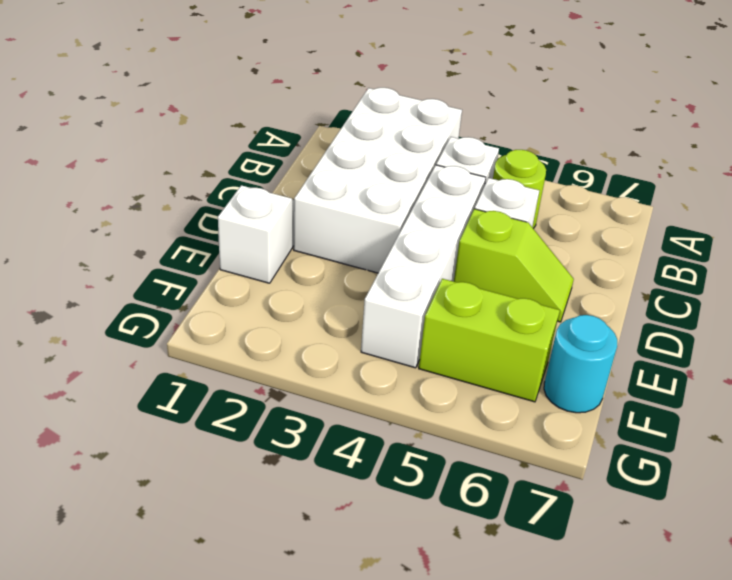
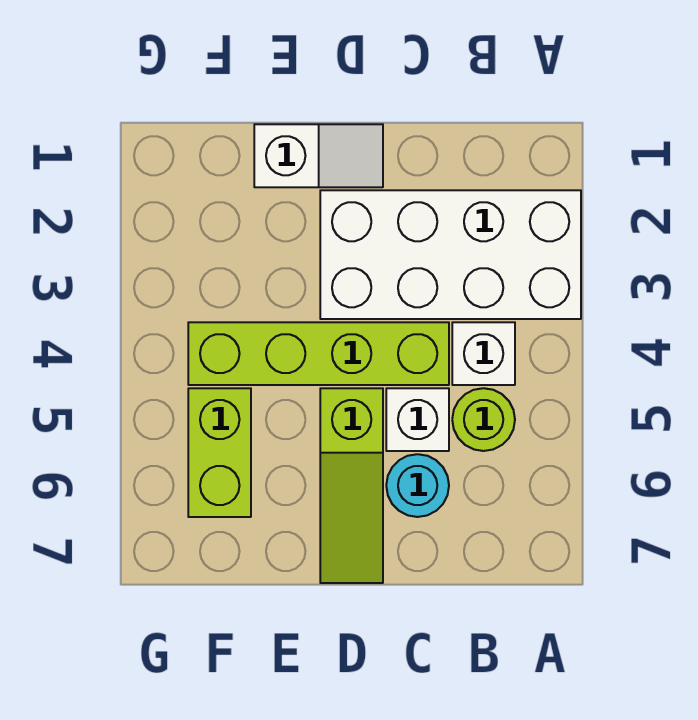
white 1x4 brick [361,165,486,368] -> lime 1x4 brick [188,322,449,385]
lime 1x2 slope [454,209,574,322] -> lime 1x3 slope [320,388,383,583]
cyan 1x1 round brick [544,315,617,413] -> cyan 1x1 round brick moved to [386,454,449,517]

